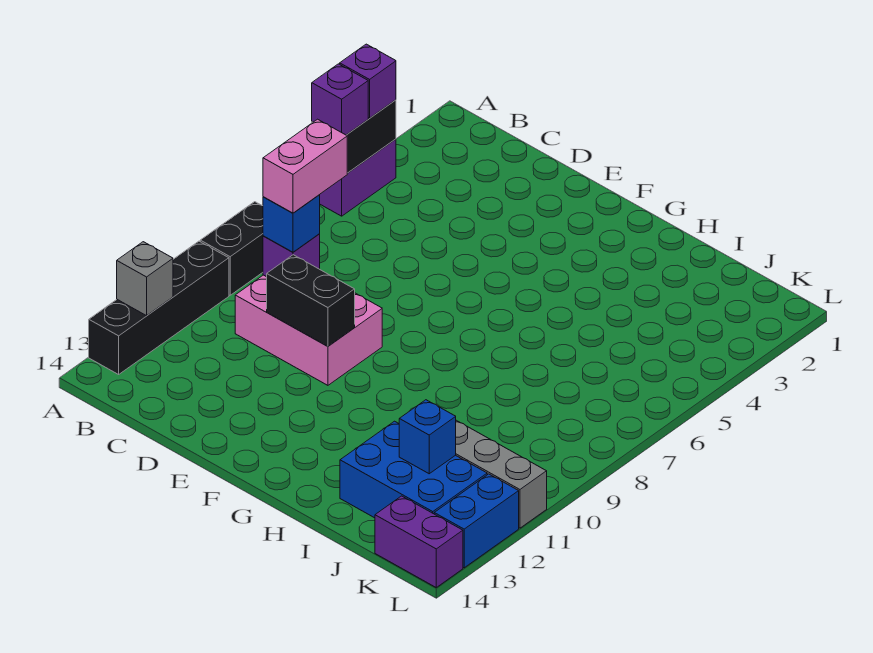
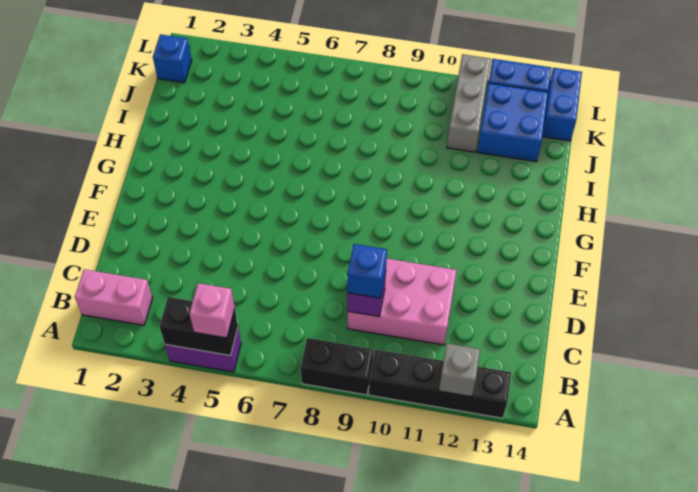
purple 1x1 brick [340,44,396,118] -> none
purple 1x1 brick [312,64,368,135] -> pink 1x1 brick [189,283,235,338]
pink 1x2 brick [263,119,347,213] -> pink 1x2 brick moved to [75,269,153,325]
pink 2x3 brick [235,275,382,385] -> pink 2x3 brick turned to [348,259,457,345]
black 1x2 brick [267,255,355,346] -> none
blue 2x3 brick [340,421,487,518] -> blue 2x2 brick [477,83,548,162]
blue 1x1 brick [399,400,456,474] -> blue 1x1 brick moved to [153,34,192,83]
purple 1x2 brick [375,496,463,587] -> blue 1x2 brick [542,68,582,141]

